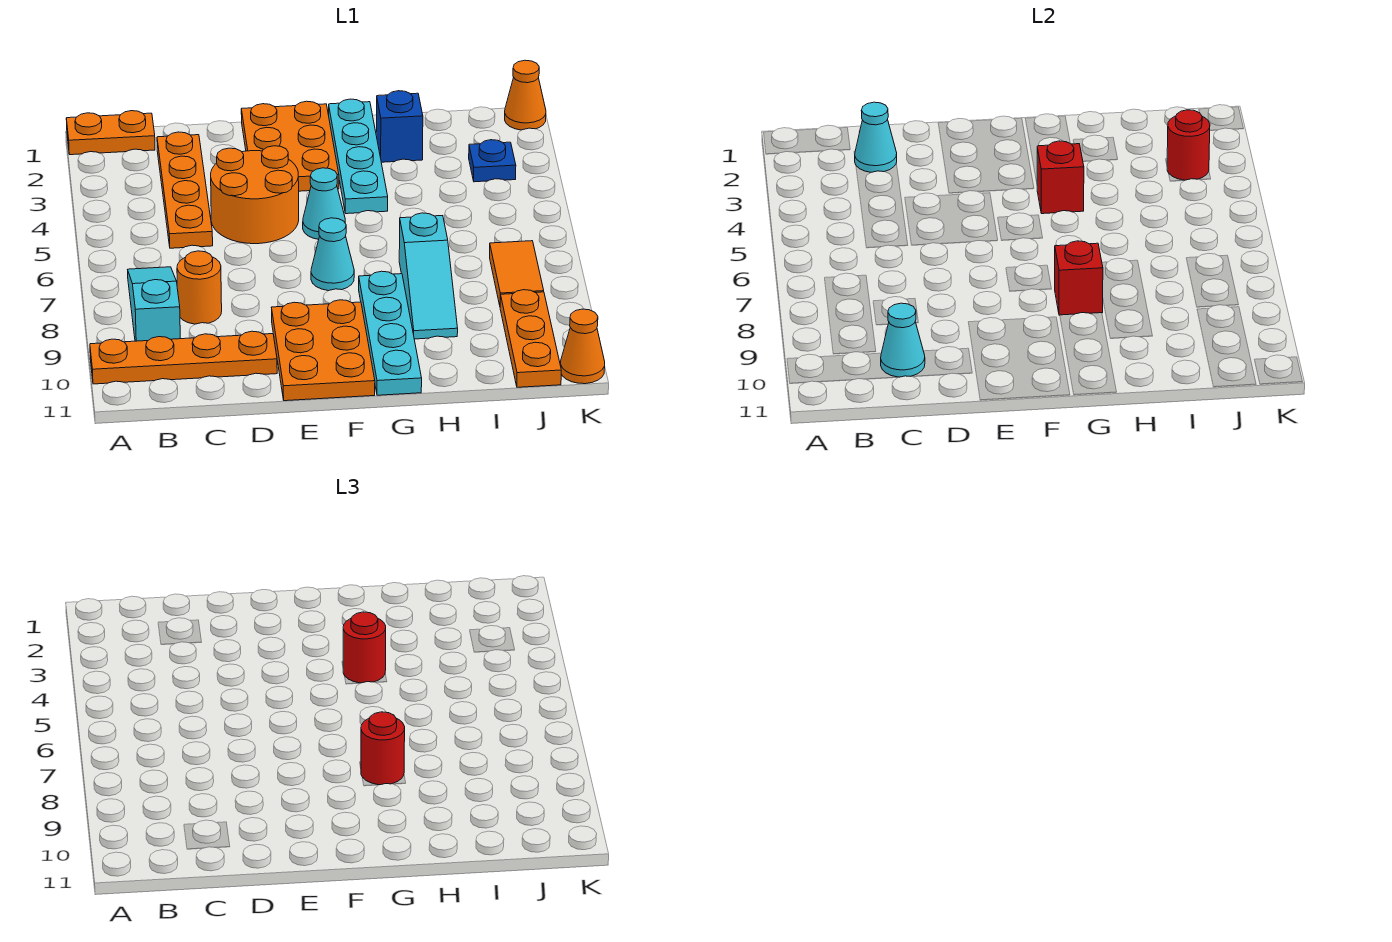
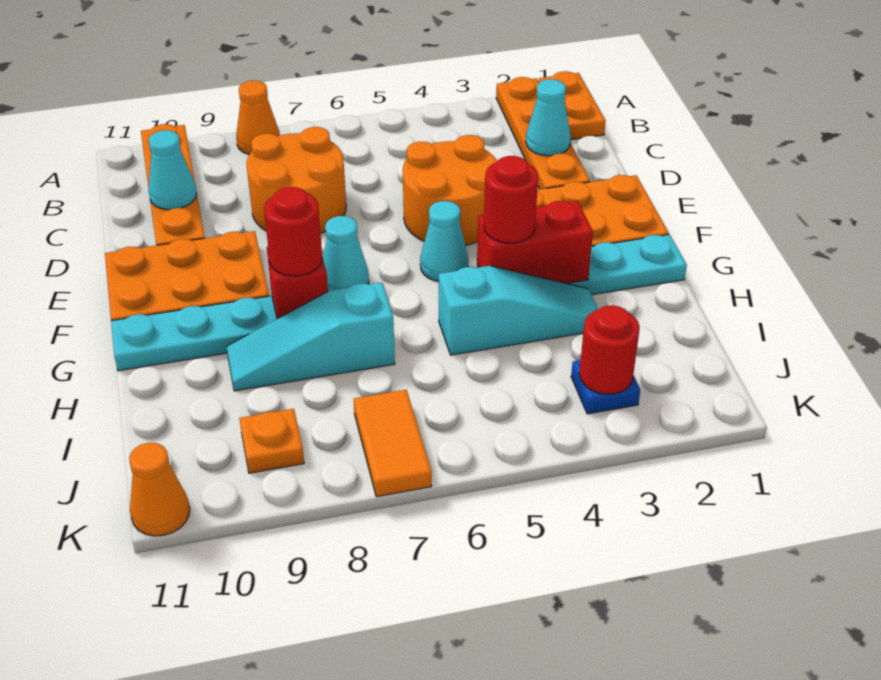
cyan 1x3 slope [128,267,180,341] -> cyan 1x3 slope moved to [439,266,598,355]
orange 1x4 plate [157,132,213,248] -> orange 1x4 plate turned to [496,77,590,189]
orange 1x1 round brick [177,251,222,324] -> orange 2x2 round brick [246,127,346,234]
red 1x1 brick [1037,141,1084,214] -> red 1x2 brick [477,201,593,283]
blue 1x1 brick [376,91,423,162] -> none
orange 1x2 tile [490,241,544,305] -> orange 1x2 tile turned to [354,390,432,497]
orange 1x3 plate [500,290,561,387] -> orange 1x1 plate [239,409,304,473]
orange 1x1 cone [505,60,546,130] -> orange 1x1 cone moved to [236,81,280,154]

